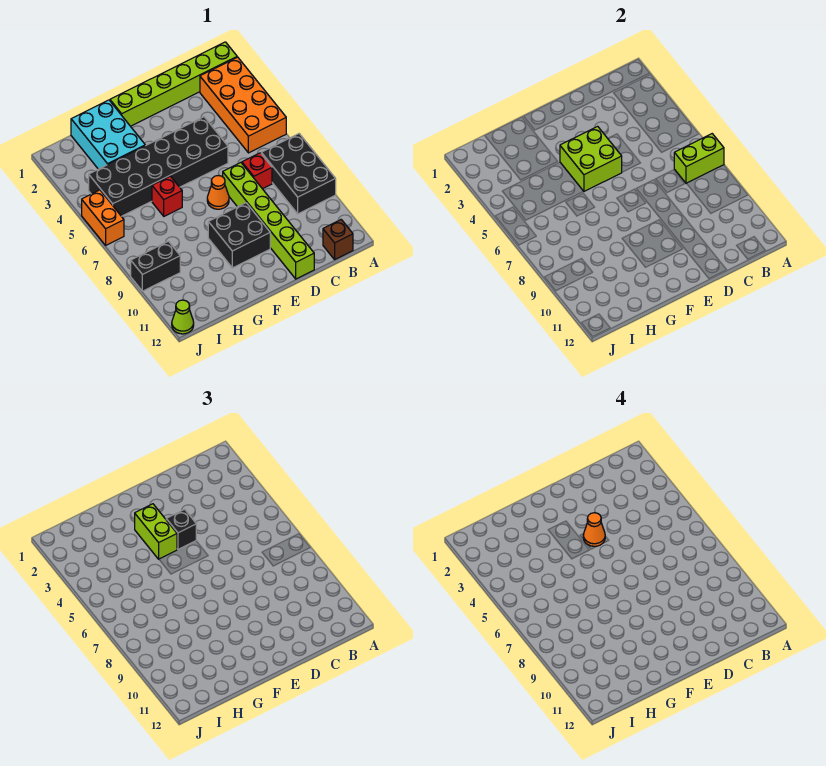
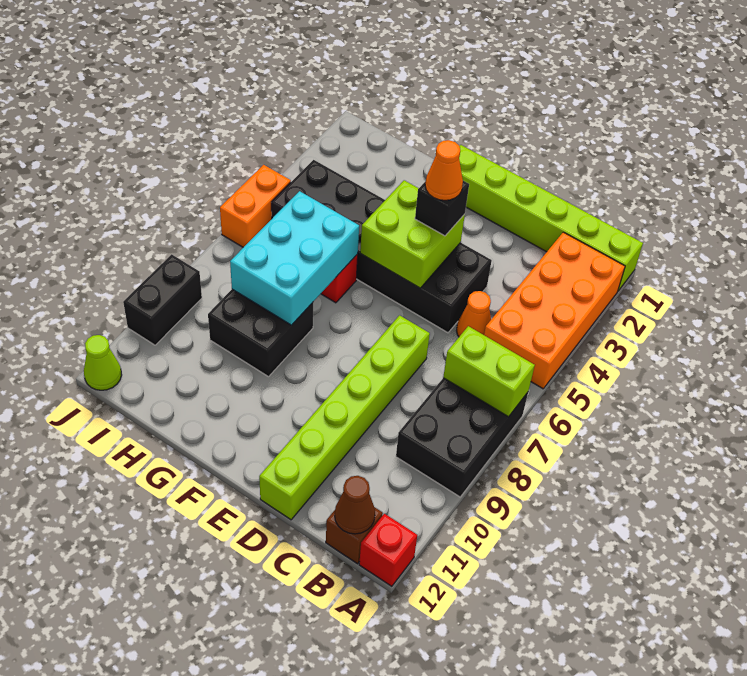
none -> brown 1x1 cone [335,476,375,534]
red 1x1 brick [242,153,272,189] -> red 1x1 brick moved to [359,514,417,586]
orange 1x1 cone [207,176,229,209] -> orange 1x1 cone moved to [456,291,491,337]
black 2x2 brick [208,203,270,268] -> black 2x2 brick moved to [208,289,313,377]
lime 1x2 brick [135,504,177,559] -> none
cyan 2x3 brick [71,100,145,169] -> cyan 2x3 brick moved to [230,191,359,325]
black 1x2 brick [131,241,180,291] -> black 1x2 brick turned to [123,254,202,345]

